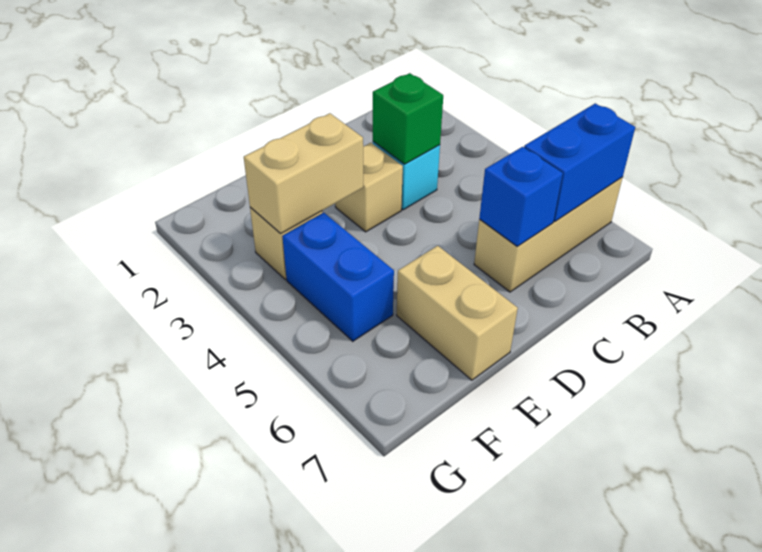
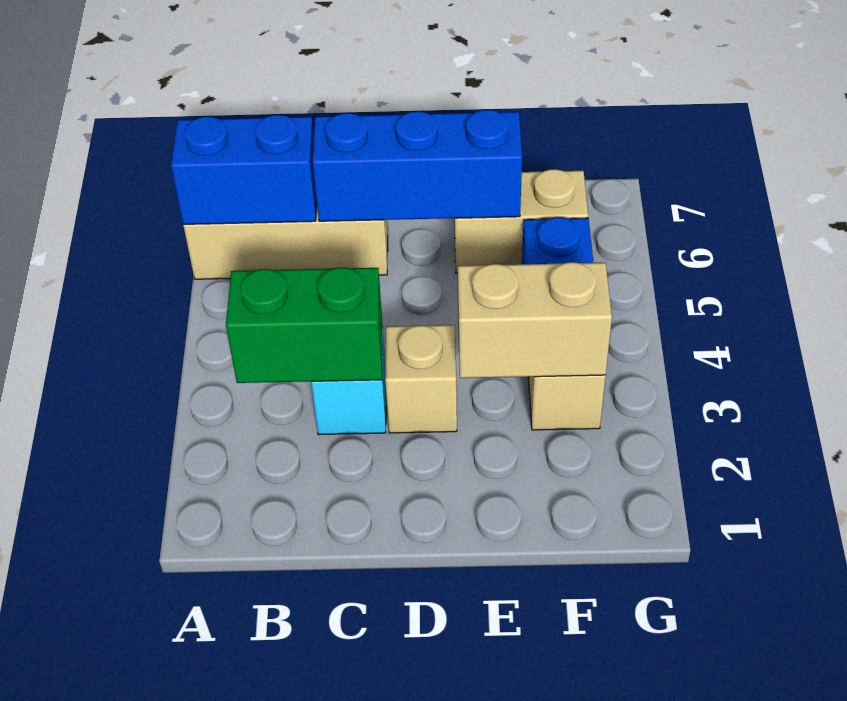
green 1x1 brick [373,73,443,164] -> green 1x2 brick [226,268,383,383]
blue 1x1 brick [479,147,563,247] -> blue 1x3 brick [313,110,522,221]
tan 1x2 brick [397,246,518,380] -> tan 1x2 brick turned to [454,169,588,274]

